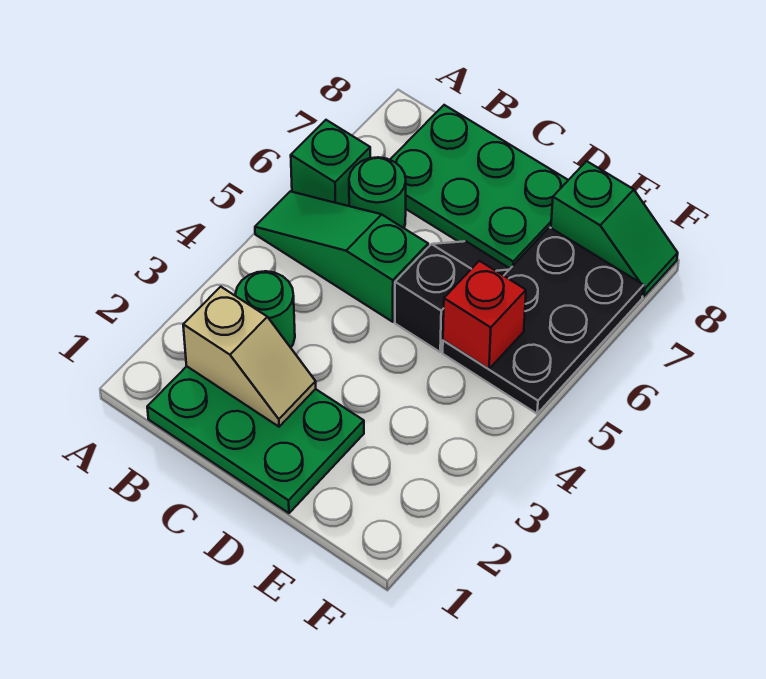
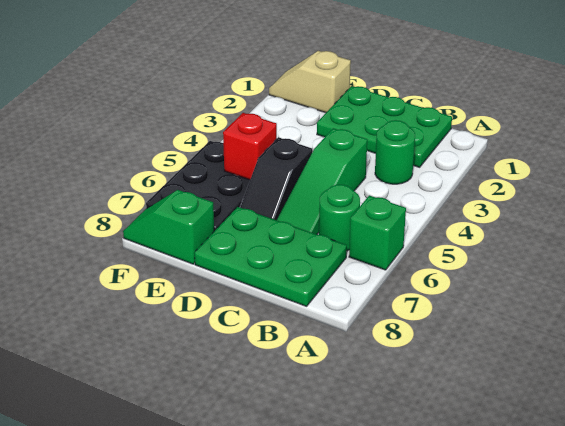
green 1x3 slope [255,191,428,322] -> green 1x3 slope turned to [277,128,367,234]
tan 1x2 slope [183,287,316,427] -> tan 1x2 slope moved to [269,51,351,113]

